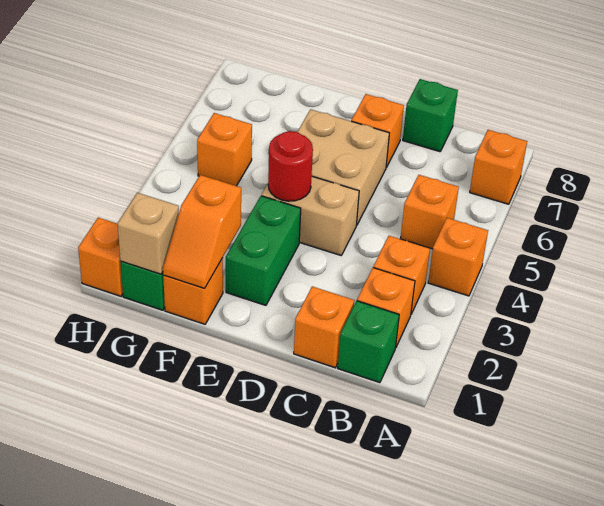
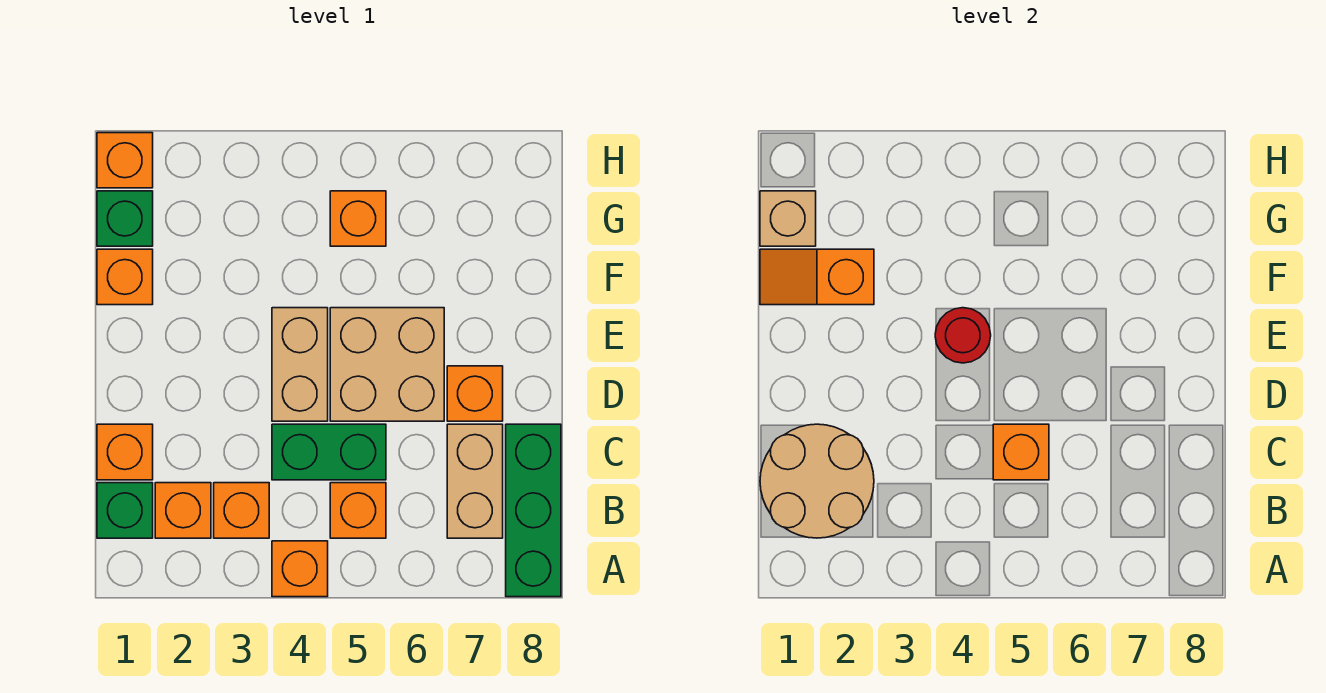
orange 1x1 brick [470,130,527,204] -> orange 1x1 brick moved to [993,424,1049,480]
none -> tan 2x2 round brick [760,424,874,538]
none -> tan 1x2 brick [447,424,503,538]
green 1x1 brick [403,79,458,152] -> green 1x3 brick [506,424,561,597]
green 1x2 brick [226,196,301,305] -> green 1x2 brick moved to [272,424,386,480]

